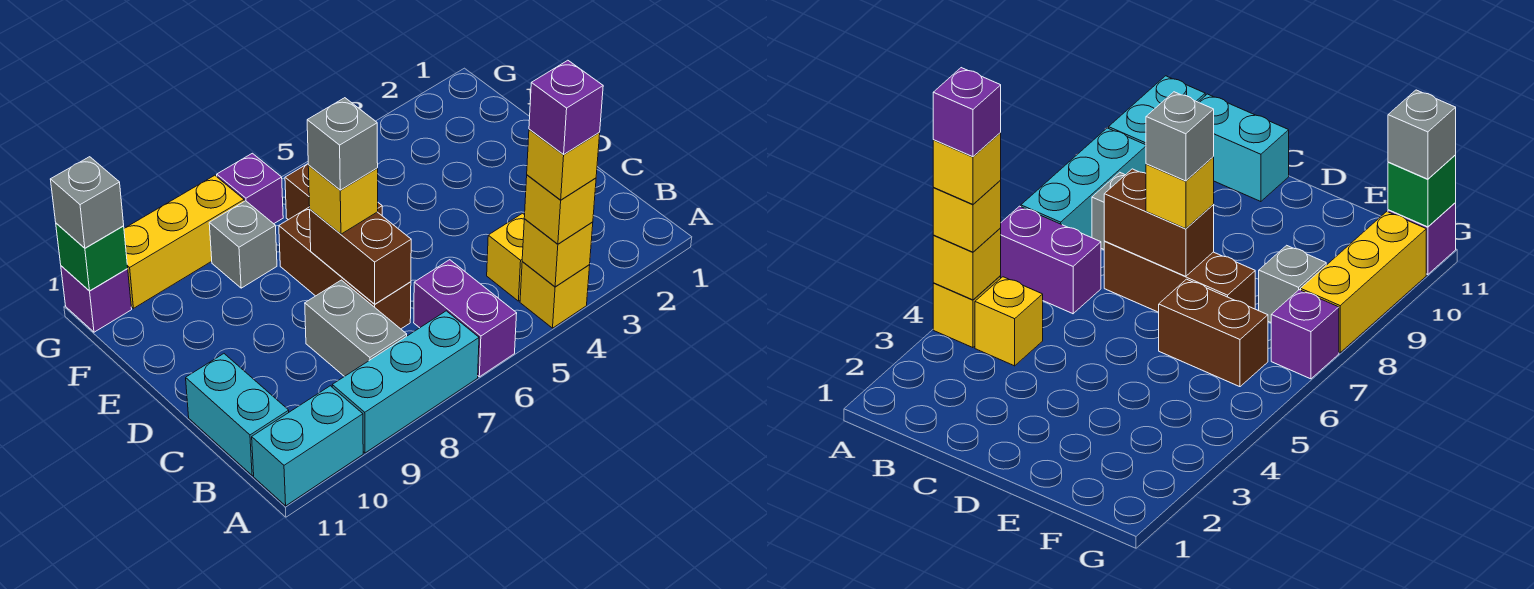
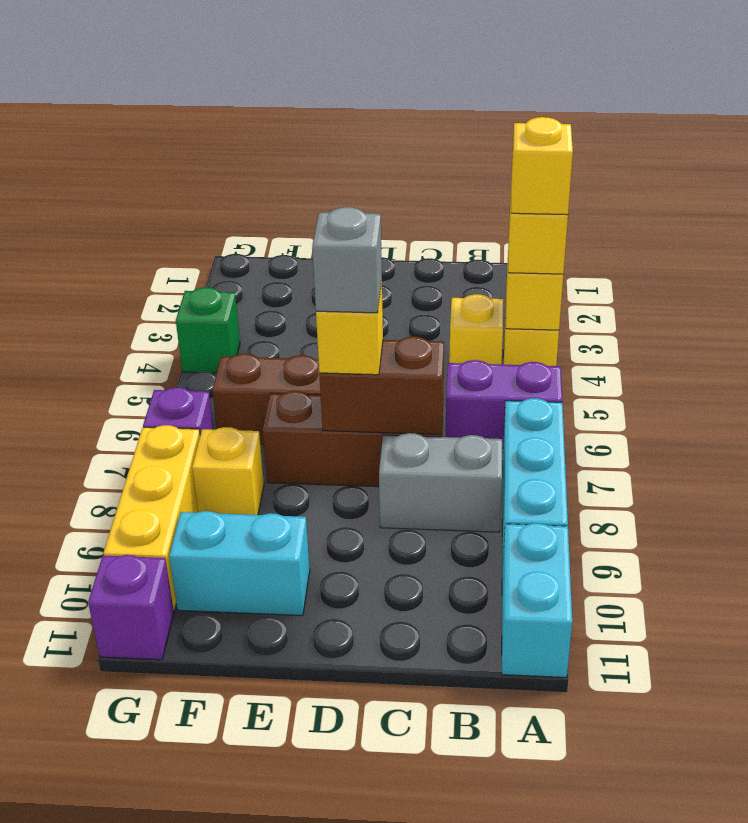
purple 1x1 brick [529,60,603,154] -> none
cyan 1x2 brick [186,354,289,476] -> cyan 1x2 brick moved to [169,511,310,616]
grey 1x1 brick [209,201,277,288] -> yellow 1x1 brick [192,427,264,515]
green 1x1 brick [56,223,128,291] -> green 1x1 brick moved to [176,287,240,373]
grey 1x1 brick [50,157,124,248] -> none

